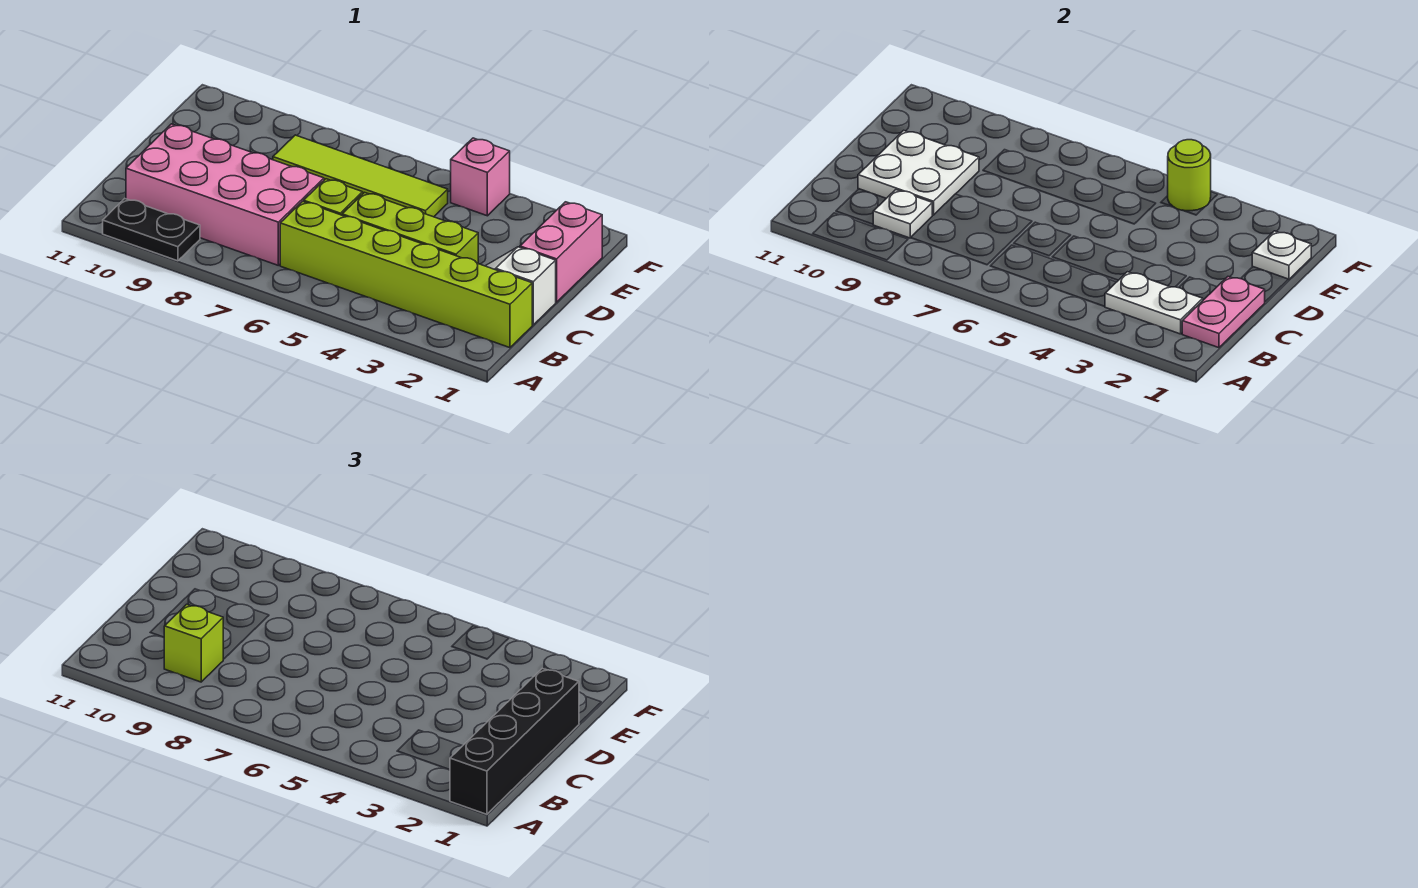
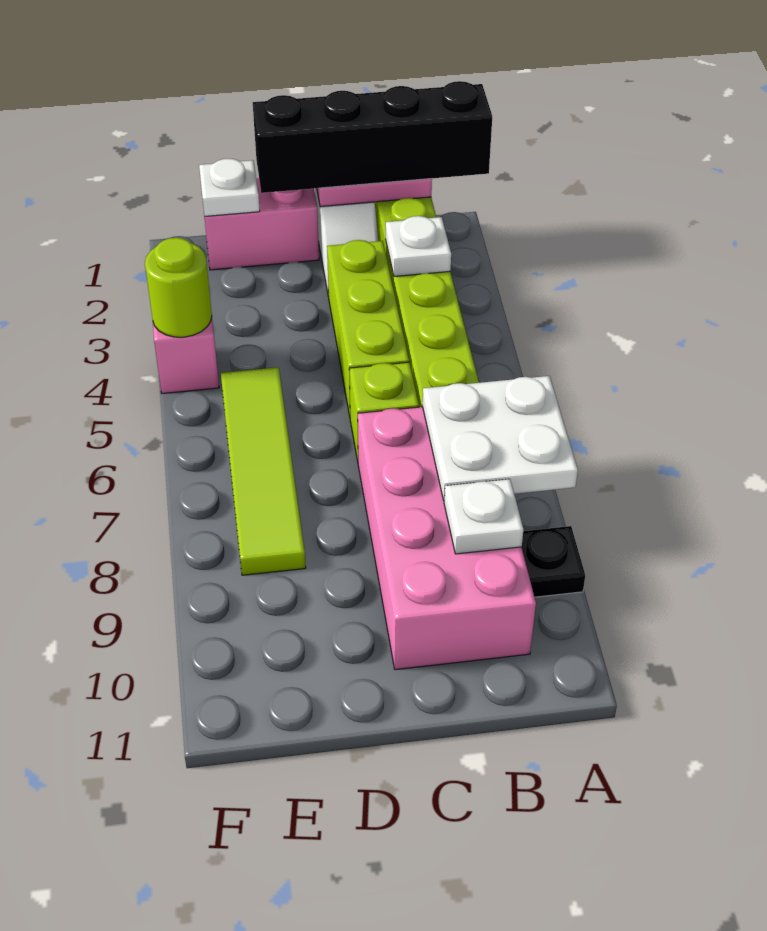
black 1x2 plate [103,199,200,261] -> black 1x1 plate [522,526,585,597]
white 1x2 plate [1105,272,1203,334] -> white 1x1 plate [386,216,451,276]
lime 1x1 brick [164,604,224,682] -> none
white 2x2 plate [858,130,979,215] -> white 2x2 plate moved to [423,376,578,500]

